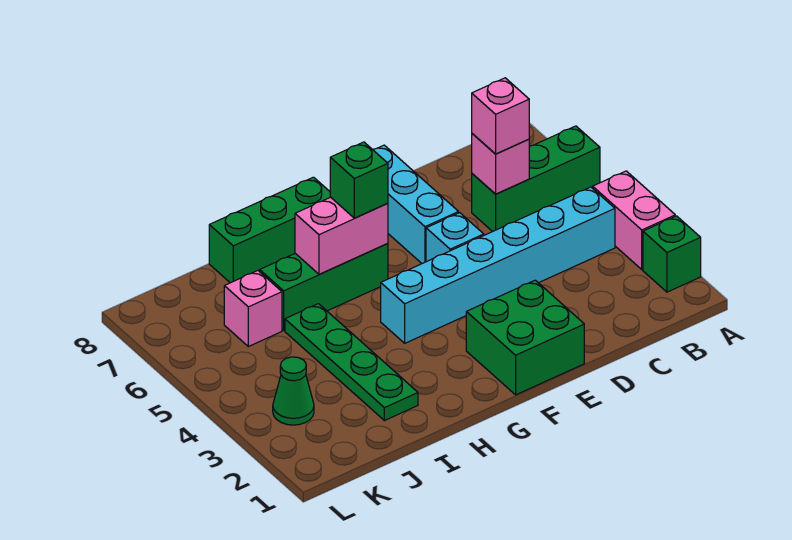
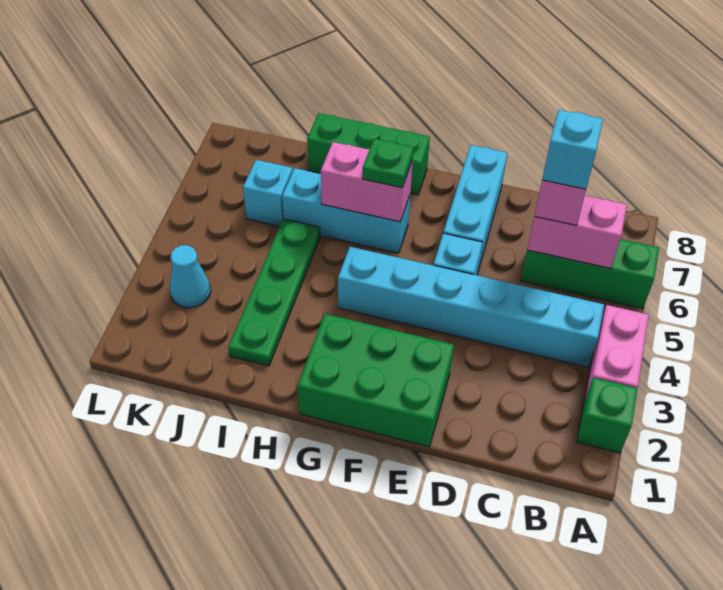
pink 1x1 brick [472,134,529,194] -> pink 1x2 brick [527,196,627,269]
none -> cyan 1x1 brick [542,110,603,189]
green 2x2 brick [466,280,584,395] -> green 2x3 brick [298,314,454,447]
green 1x3 brick [260,244,388,330] -> cyan 1x3 brick [282,168,410,253]
green 1x1 brick [330,142,388,218] -> green 1x1 plate [362,139,414,188]
pink 1x1 brick [224,271,282,347] -> cyan 1x1 brick [243,160,293,226]
green 1x1 cone [273,357,314,425] -> cyan 1x1 cone [170,245,211,308]

